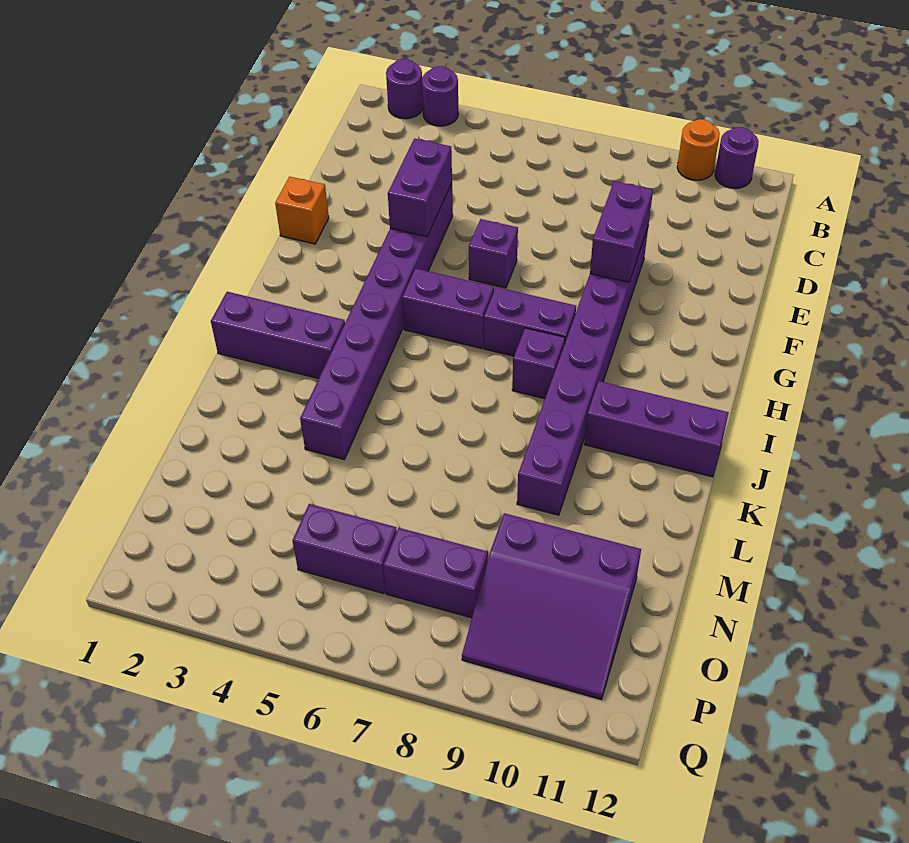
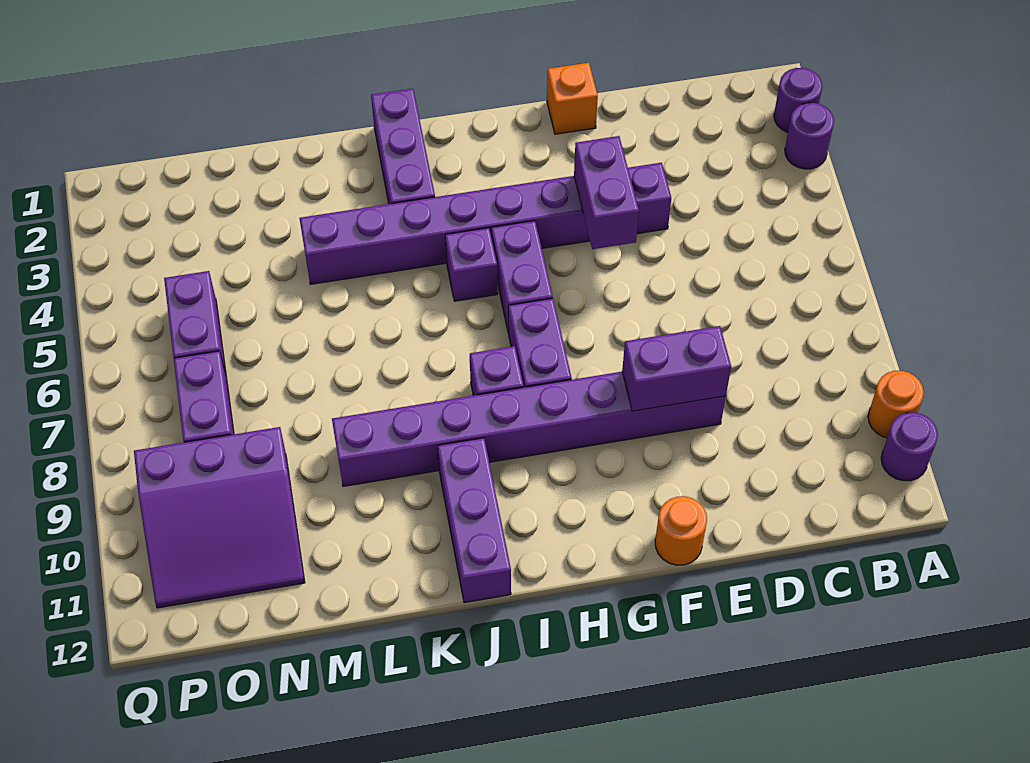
purple 1x2 brick [388,139,452,237] -> purple 1x2 brick turned to [574,136,639,249]
purple 1x1 brick [469,219,518,288] -> purple 1x1 brick moved to [445,228,498,301]
none -> orange 1x1 round brick [655,496,707,565]
purple 3x3 slope [462,513,641,699] -> purple 3x3 slope turned to [134,427,305,608]

